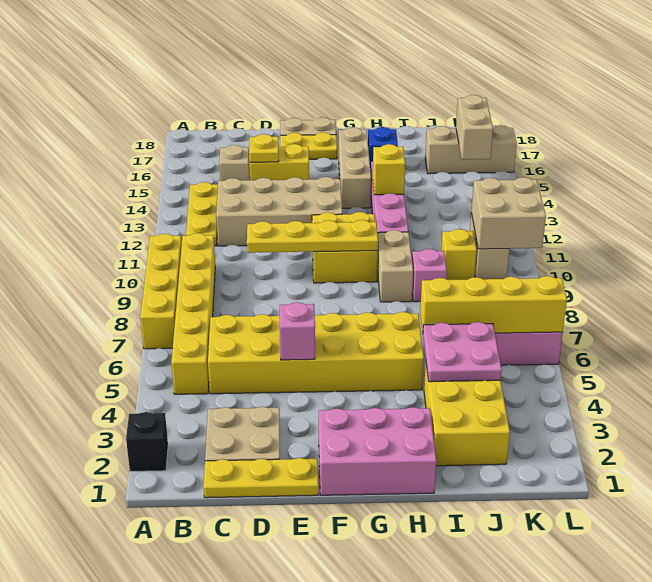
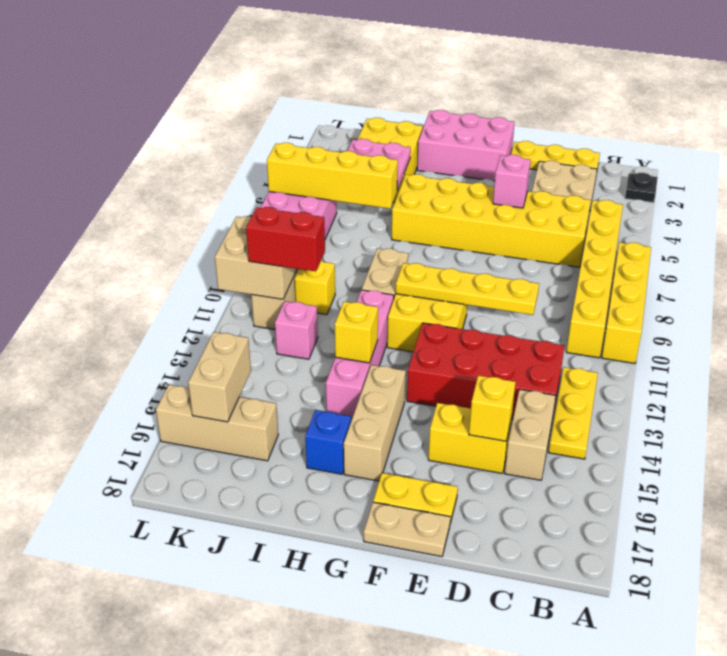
black 1x1 brick [126,412,168,471] -> black 1x1 plate [625,173,658,203]
tan 2x4 brick [216,177,342,246] -> red 2x4 brick [407,323,564,419]
tan 1x1 brick [219,145,250,181] -> tan 1x2 brick [505,389,556,480]
yellow 1x1 plate [249,134,279,162] -> yellow 1x1 brick [469,375,516,441]
pink 1x1 brick [412,249,447,302] -> pink 1x1 brick moved to [275,301,318,359]
none -> red 1x2 brick [246,207,325,272]

